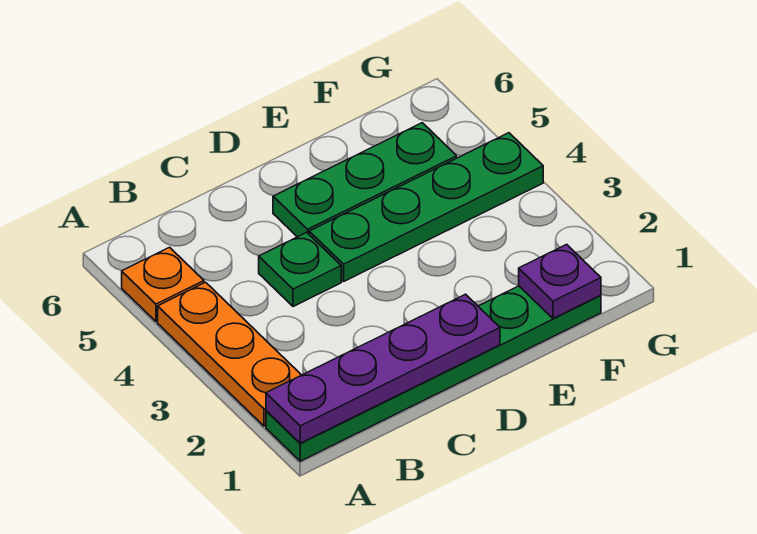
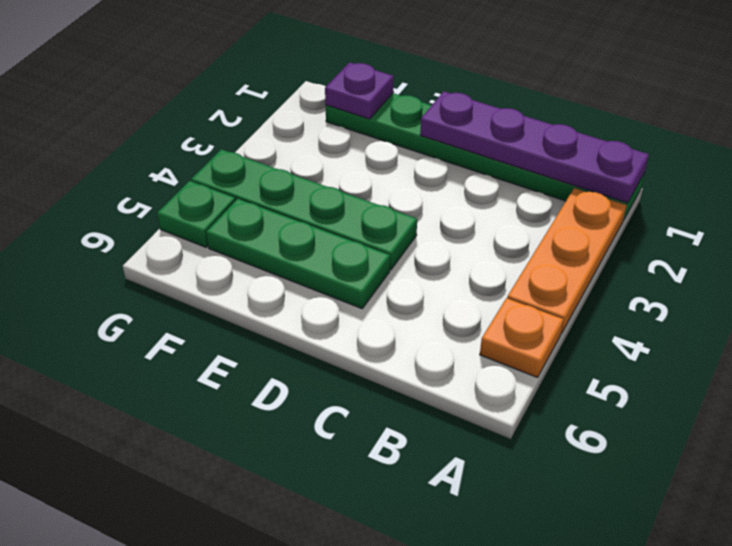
green 1x1 plate [259,232,341,307] -> green 1x1 plate moved to [157,181,236,247]

